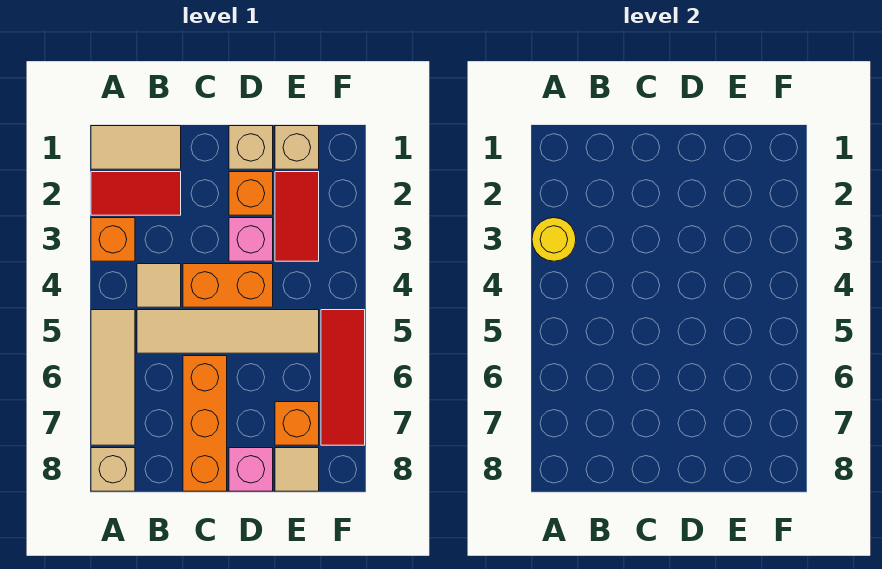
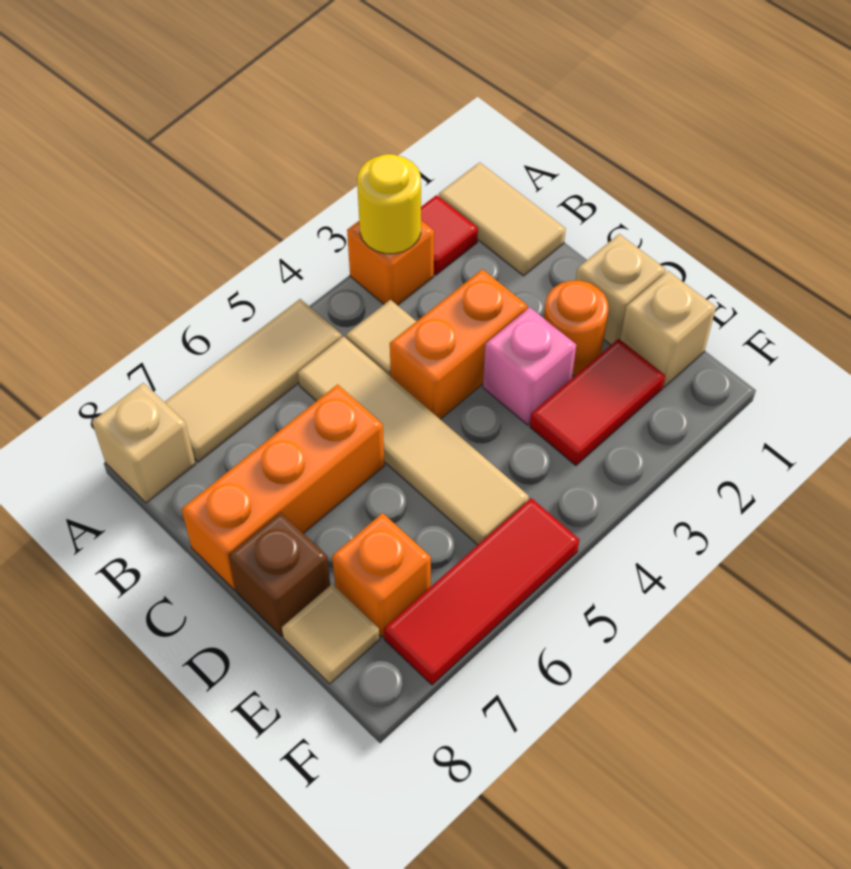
red 1x2 tile [91,172,181,215] -> red 1x1 tile [421,195,478,275]
orange 1x2 brick [183,264,273,307] -> orange 1x2 brick turned to [390,269,527,419]
orange 1x1 brick [229,172,273,215] -> orange 1x1 round brick [544,281,608,376]
pink 1x1 brick [229,448,273,491] -> brown 1x1 brick [229,512,330,636]

